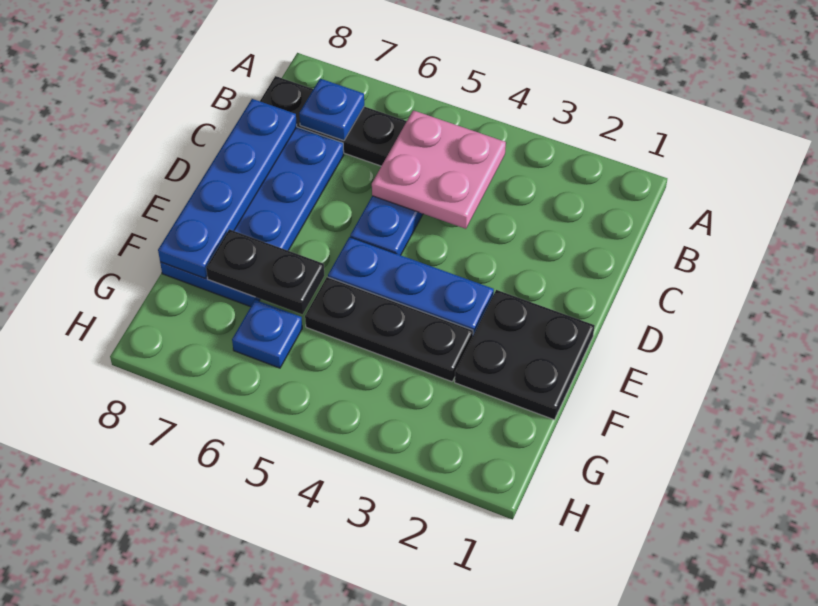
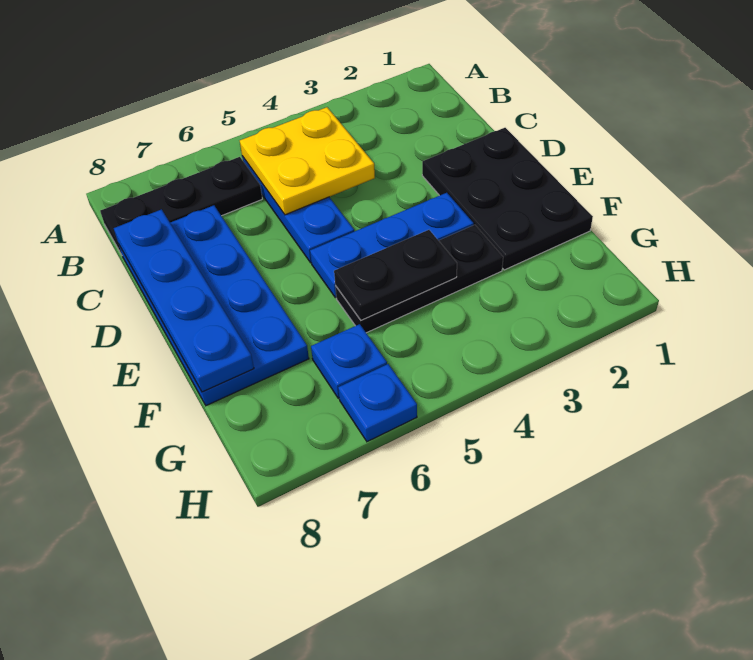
pink 2x2 plate [372,110,506,229] -> yellow 2x2 plate [239,107,375,215]
blue 1x1 plate [299,79,364,141] -> blue 1x1 plate moved to [338,364,417,442]
black 2x2 plate [455,290,595,420] -> black 2x3 plate [422,128,593,270]
black 1x2 plate [206,229,324,314] -> black 1x2 plate moved to [334,230,457,320]

